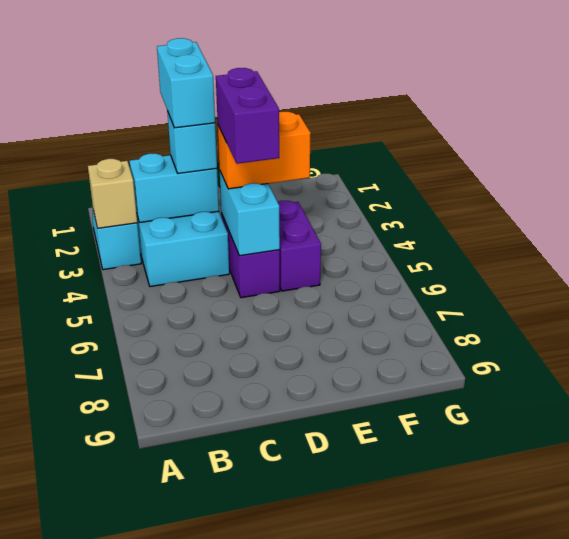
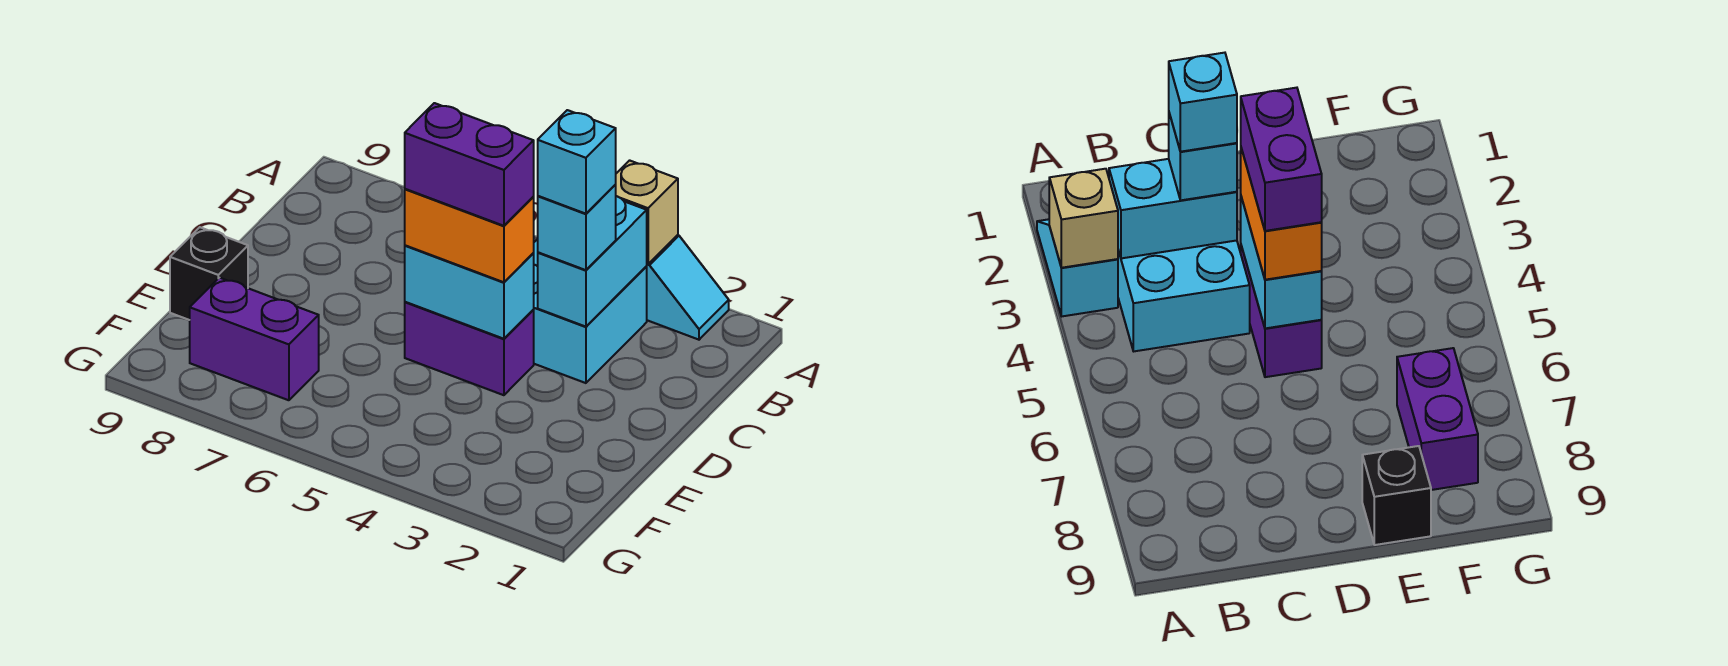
cyan 1x2 brick [157,38,215,128] -> cyan 1x1 brick [538,110,616,214]
orange 1x2 brick [218,112,311,189] -> orange 1x2 brick turned to [405,189,534,282]
purple 1x2 brick [278,201,321,291] -> purple 1x2 brick moved to [190,278,319,400]
none -> black 1x1 brick [170,227,248,320]

